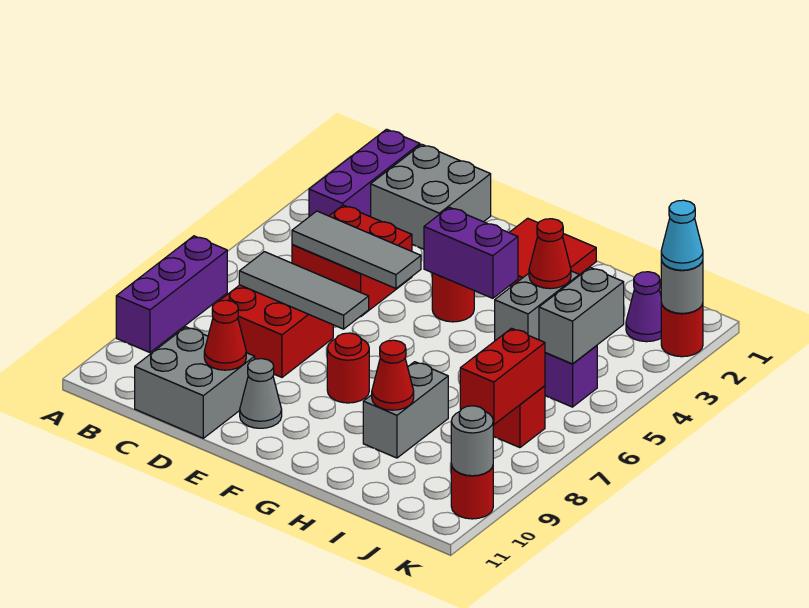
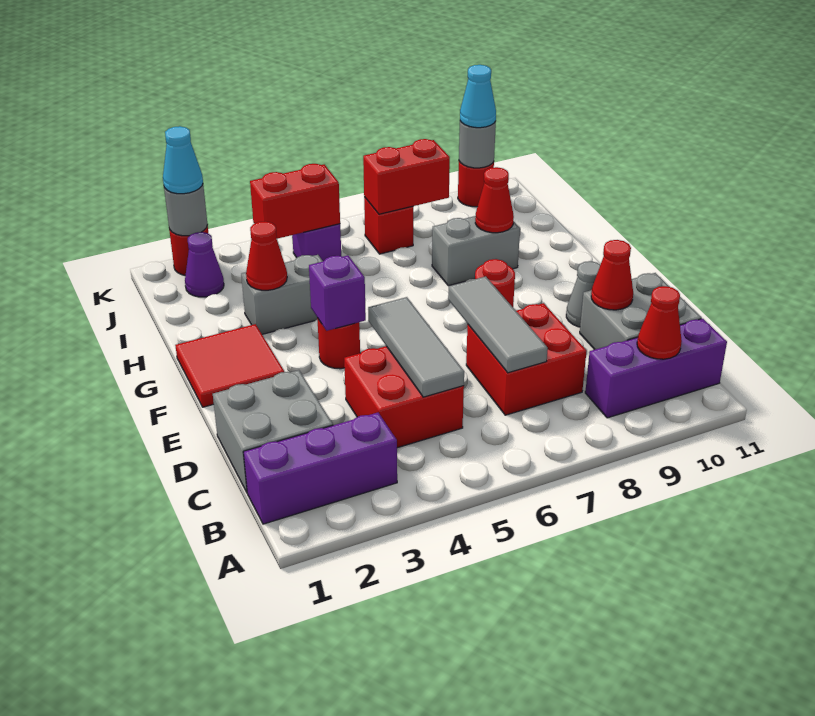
purple 1x3 brick [116,236,227,353] -> purple 1x3 brick moved to [585,319,727,418]
none -> red 1x1 cone [637,286,682,359]
purple 1x2 brick [424,207,518,298] -> purple 1x1 brick [309,255,366,331]
grey 1x2 brick [539,268,624,364] -> red 1x2 brick [250,164,340,239]
none -> cyan 1x1 cone [460,65,496,128]

